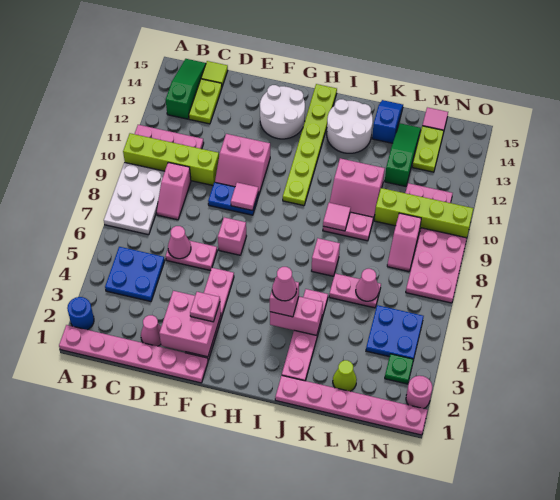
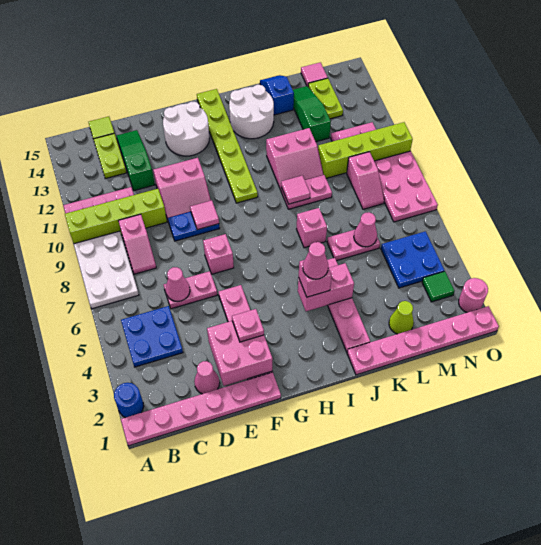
green 1x3 slope [165,59,206,119] -> green 1x3 slope moved to [116,130,155,191]
green 1x1 plate [385,354,414,384] -> green 1x1 tile [422,271,454,302]

